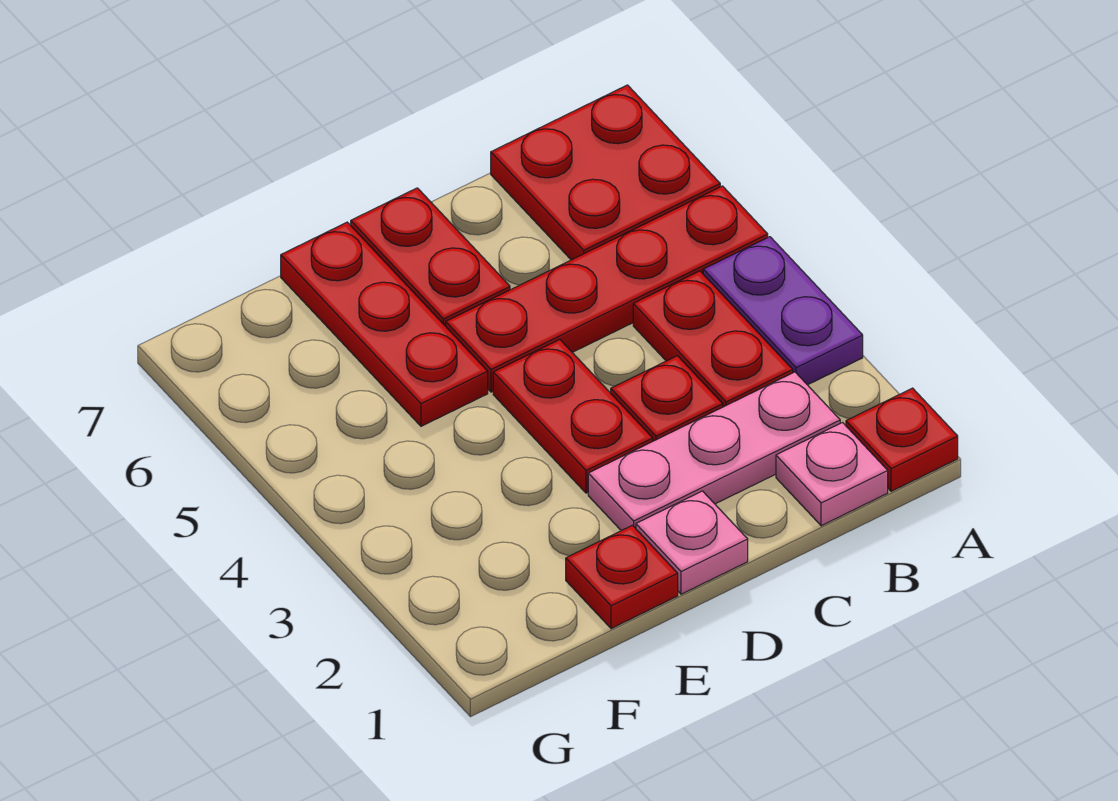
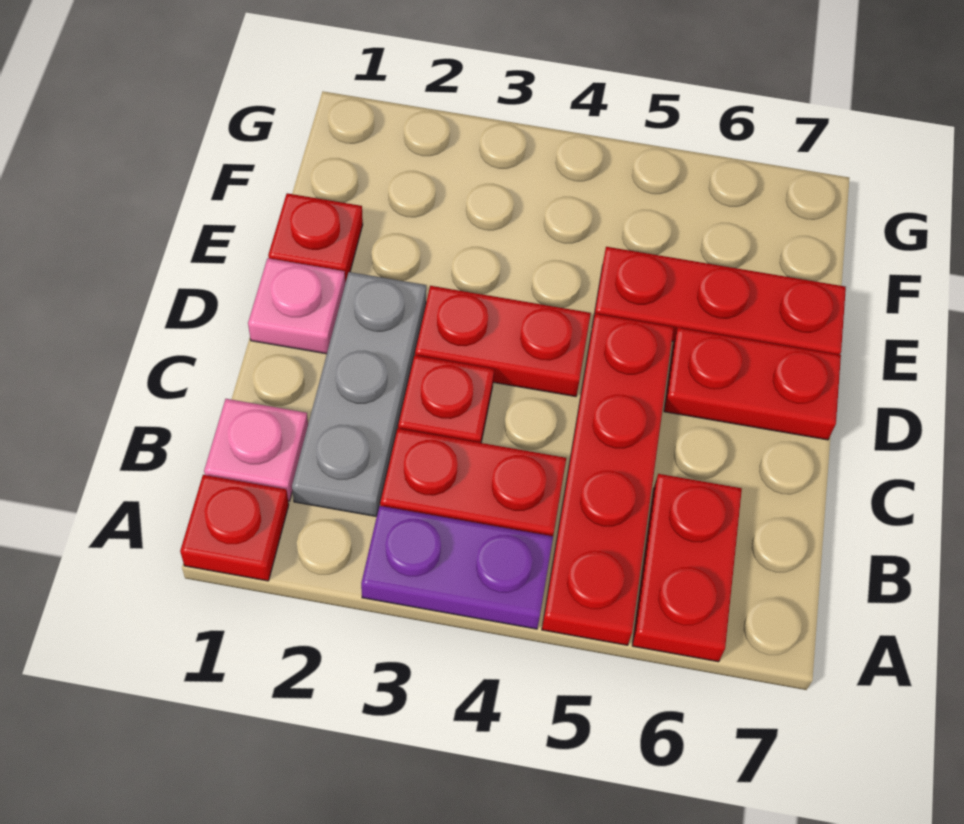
red 2x2 plate [491,85,720,260] -> red 1x2 plate [632,474,742,662]
pink 1x3 plate [588,372,840,531] -> grey 1x3 plate [292,272,426,516]

